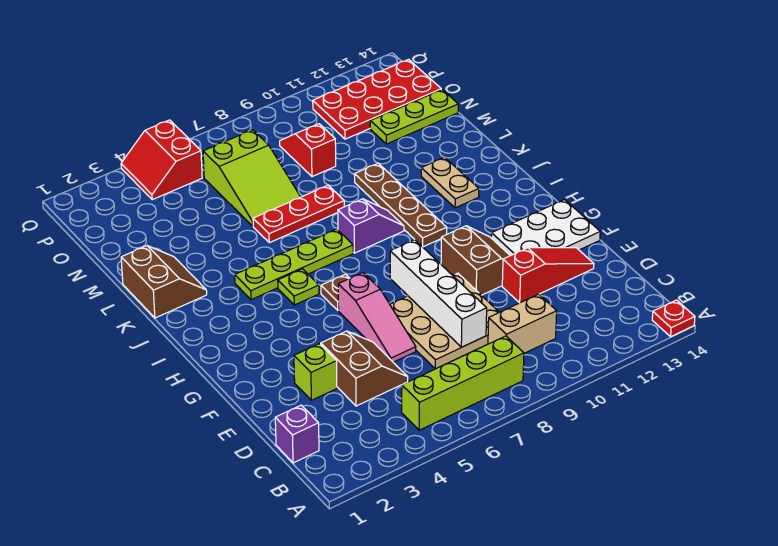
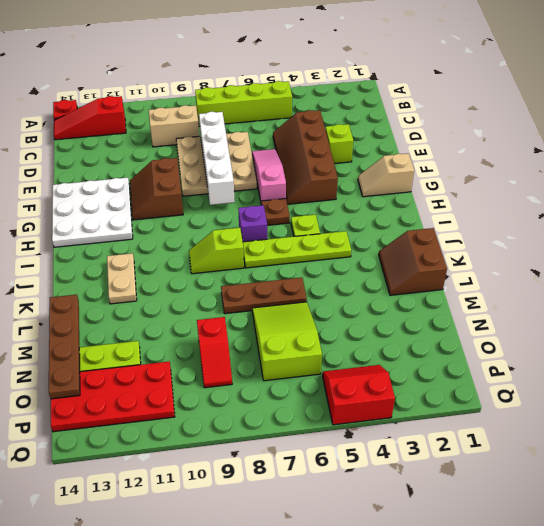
purple 1x1 brick [275,405,319,463] -> purple 1x1 brick moved to [238,205,267,242]
brown 2x2 slope [321,331,408,406] -> brown 2x4 slope [273,110,338,204]
red 1x3 slope [502,248,594,303] -> red 1x3 slope moved to [54,96,126,140]
white 2x3 plate [491,200,600,256] -> white 3x3 plate [52,178,133,247]
none -> tan 1x2 slope [358,153,414,197]
brown 1x4 plate [354,163,447,247] -> brown 1x4 plate moved to [49,294,80,399]
purple 1x2 slope [338,199,404,253] -> lime 1x2 slope [189,228,244,274]
red 1x3 plate [253,185,344,243] -> brown 1x3 plate [221,278,307,314]
red 2x2 slope [121,120,202,200] -> red 2x2 slope turned to [322,365,395,425]

